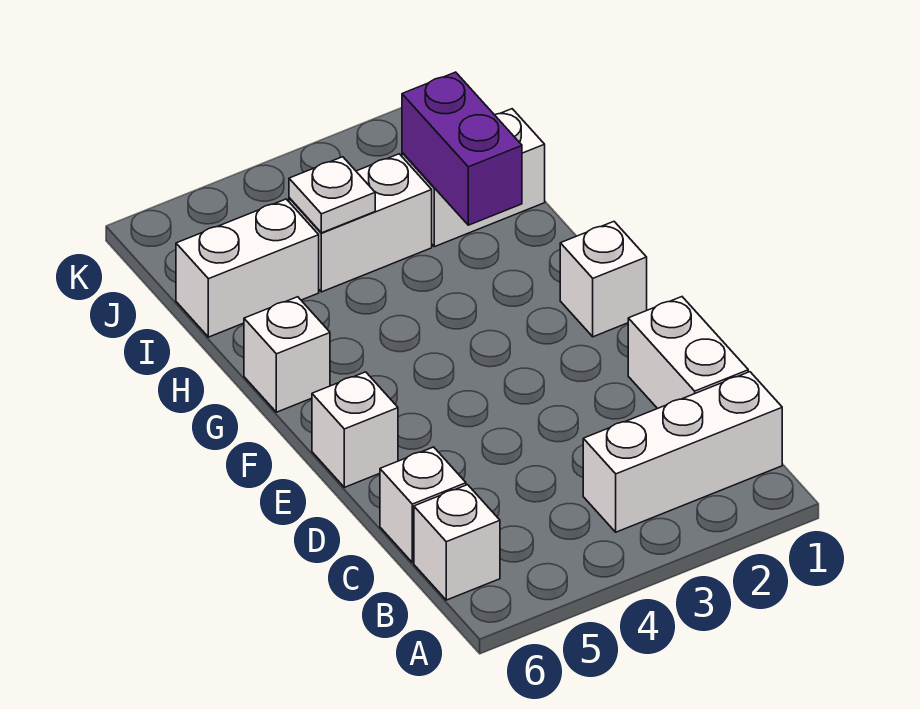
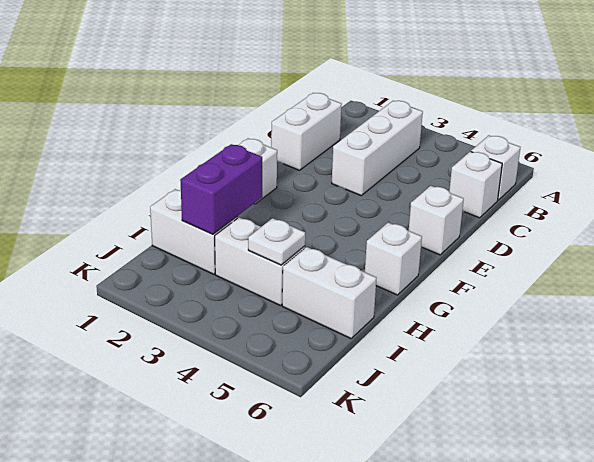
white 1x3 brick [583,372,782,532] -> white 1x3 brick turned to [332,101,423,195]

